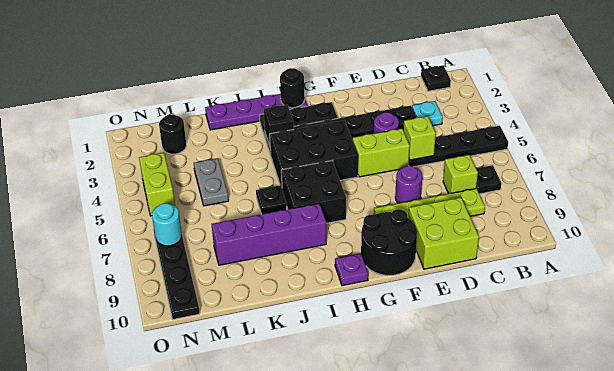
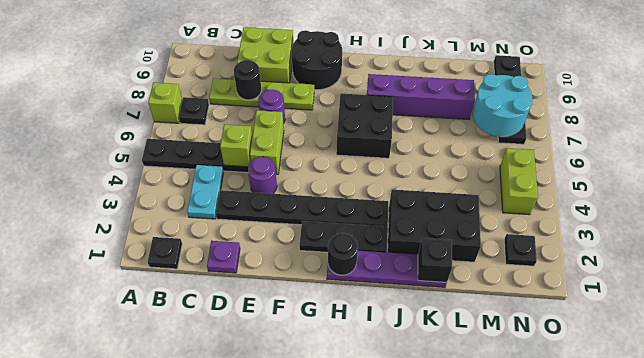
cyan 1x1 plate [412,101,443,126] -> cyan 1x2 plate [187,165,224,219]
lime 1x1 brick [443,155,478,194] -> lime 1x1 brick moved to [148,83,182,123]
lime 1x2 brick [353,129,410,177] -> lime 1x2 brick turned to [250,110,284,174]
black 2x3 brick [270,120,358,187] -> black 2x3 brick moved to [388,189,481,262]
purple 1x1 plate [335,253,368,286] -> purple 1x1 plate moved to [207,241,240,273]
black 1x1 brick [264,105,294,146] -> black 1x1 brick moved to [418,238,452,282]
black 1x1 plate [256,185,287,214] -> black 1x1 plate moved to [504,234,537,266]
grey 1x2 plate [194,159,229,206] -> none
black 1x1 round brick [159,114,186,154] -> black 1x1 round brick moved to [234,60,261,100]
cyan 1x1 round brick [152,203,182,246] -> cyan 2x2 round brick [473,74,532,137]

